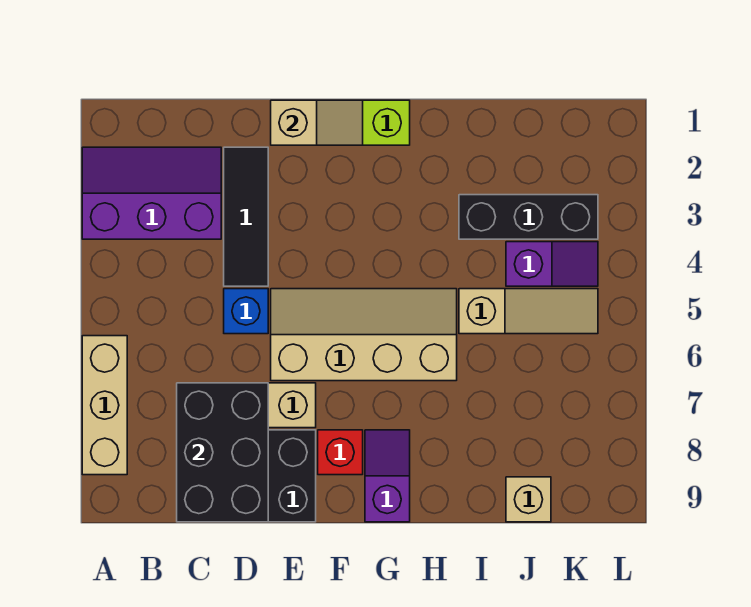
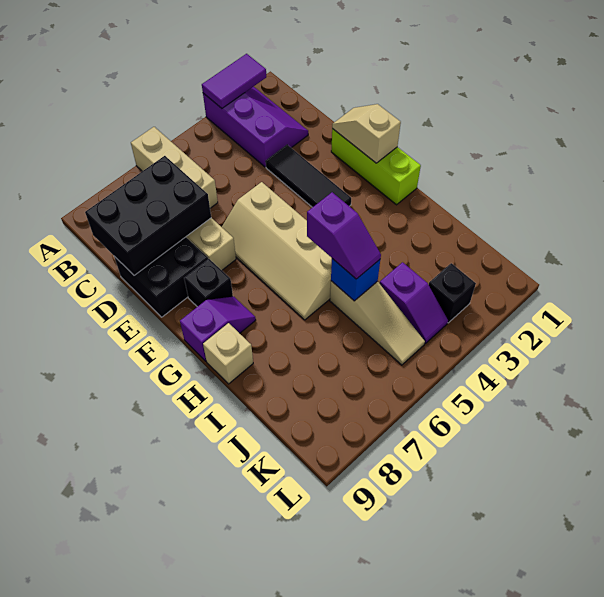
none -> purple 1x2 tile [202,54,266,108]
tan 1x3 brick [82,336,127,475] -> tan 1x3 brick turned to [131,127,218,208]
black 1x3 tile [224,147,268,286] -> black 1x3 tile turned to [266,145,351,207]
blue 1x1 brick [224,289,268,334] -> blue 1x1 brick moved to [331,259,380,301]
tan 1x2 slope [271,100,363,145] -> tan 1x2 slope turned to [332,104,401,163]
tan 2x4 slope [271,289,457,381] -> tan 2x4 slope turned to [222,182,332,320]
red 1x1 brick [318,430,363,475] -> black 1x1 brick [184,259,233,307]
none -> purple 1x2 slope [307,192,381,279]
black 1x3 brick [459,195,598,239] -> black 1x1 brick [429,263,476,323]
tan 1x1 brick [506,477,551,522] -> tan 1x1 brick moved to [203,323,253,384]

